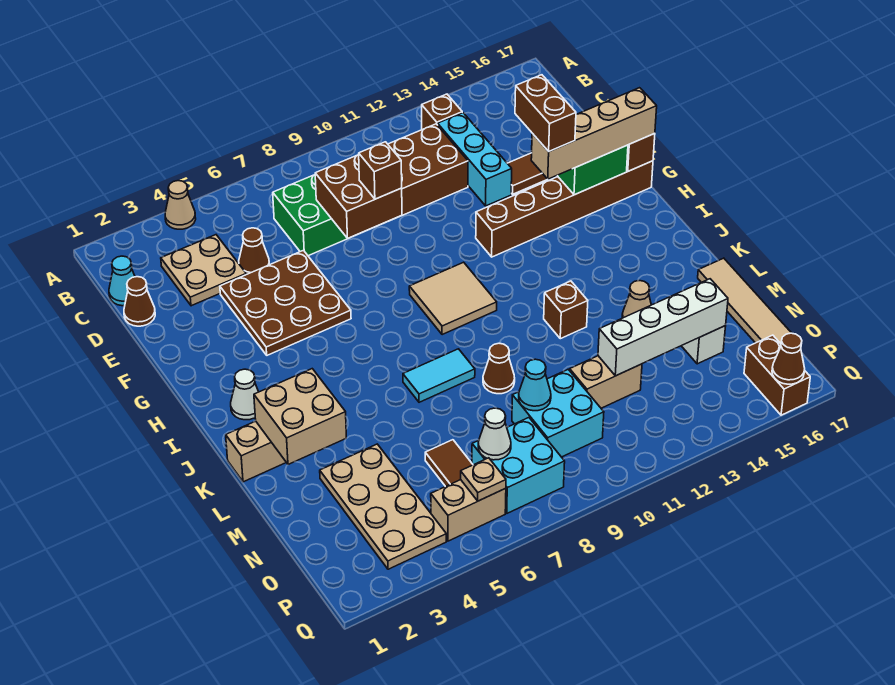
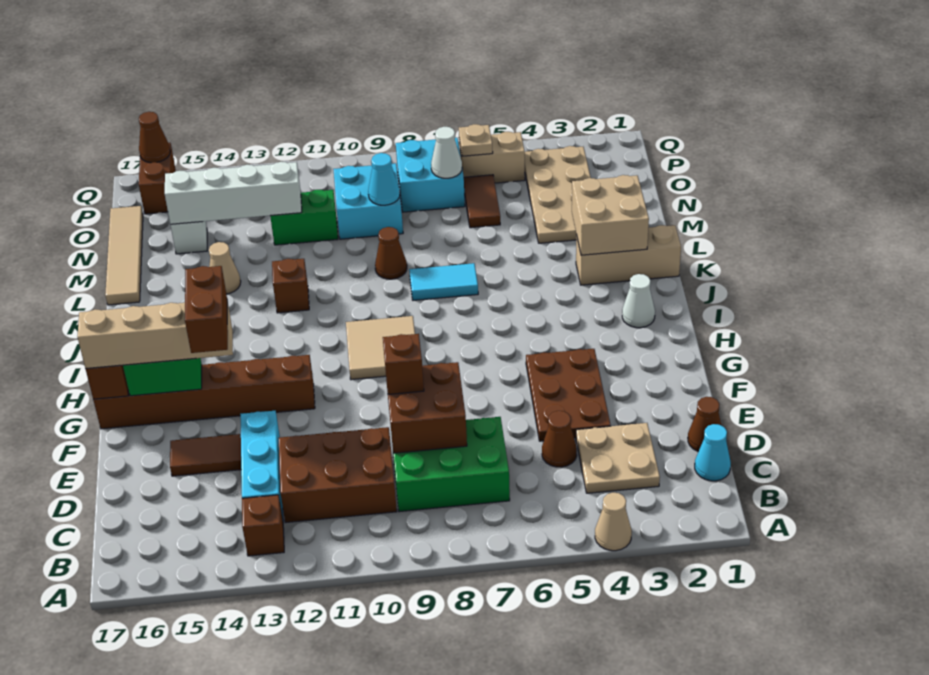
brown 3x3 plate [220,250,351,355] -> brown 2x3 plate [526,349,611,441]
tan 1x2 brick [570,356,642,408] -> green 1x2 brick [270,190,338,245]

